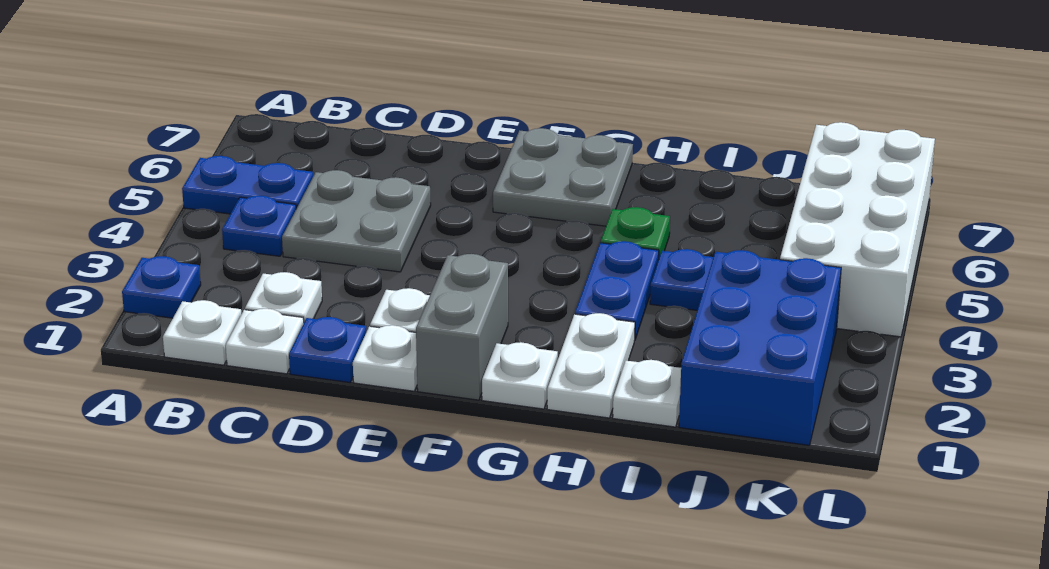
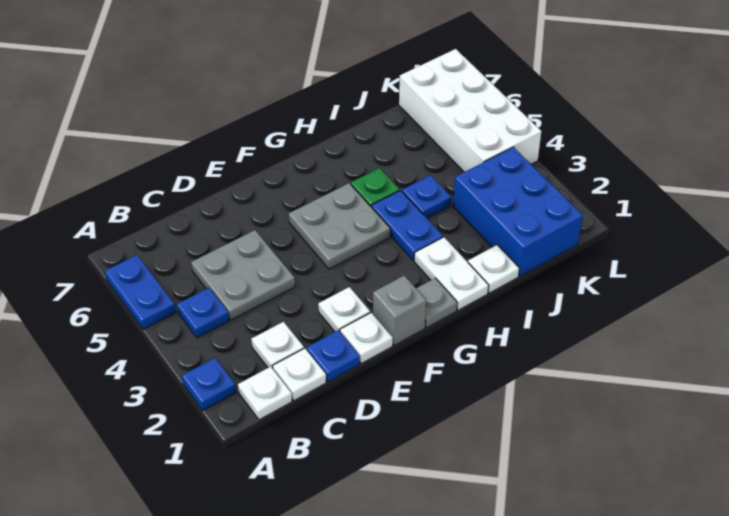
blue 1x2 plate [182,156,313,214] -> blue 1x2 plate turned to [105,255,176,329]
grey 1x2 brick [416,254,508,400] -> grey 1x1 brick [373,276,426,346]
grey 2x2 plate [493,128,633,226] -> grey 2x2 plate moved to [289,183,390,269]
white 1x1 plate [482,342,558,409] -> grey 1x1 plate [416,278,457,328]

